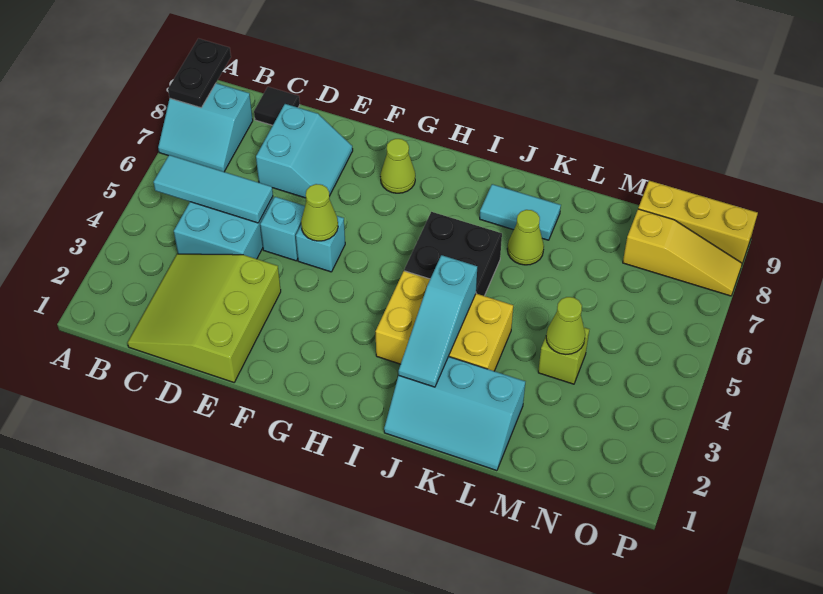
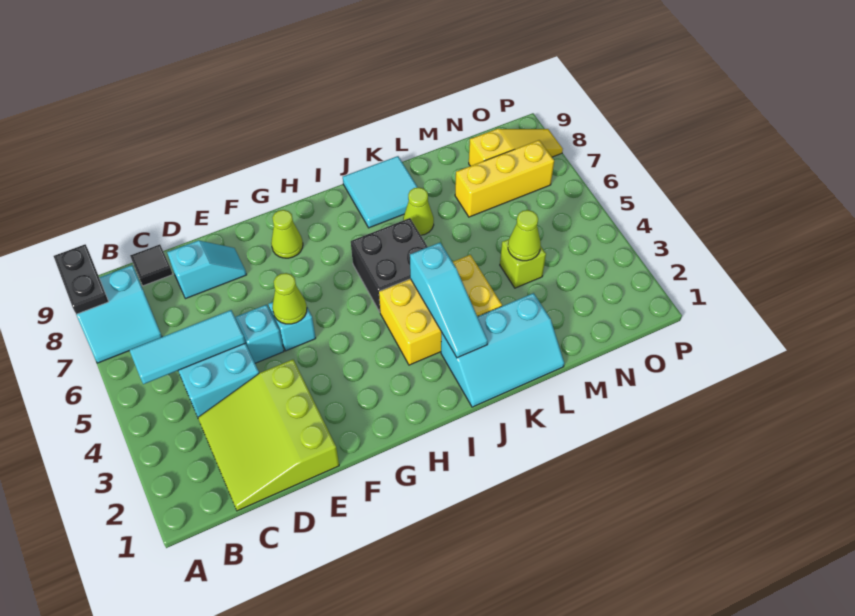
cyan 2x2 slope [256,104,353,198] -> cyan 1x2 slope [167,240,247,299]
cyan 1x2 tile [480,184,561,240] -> cyan 2x2 tile [343,156,418,228]
yellow 1x3 brick [638,181,758,263] -> yellow 1x3 brick moved to [455,140,554,217]

